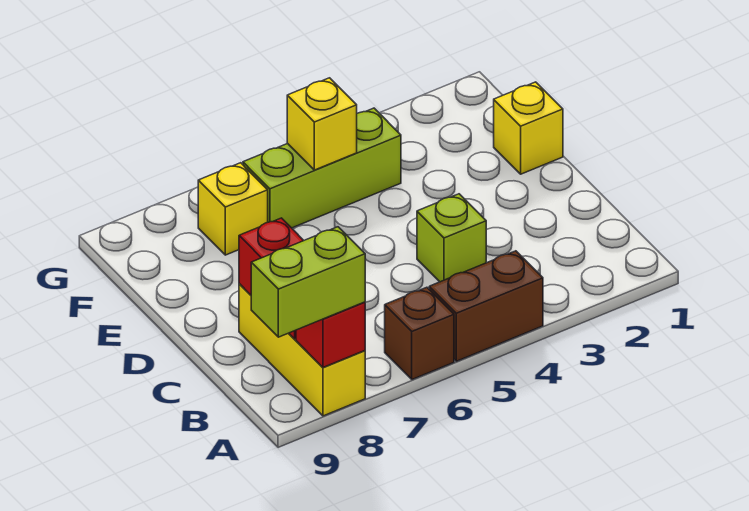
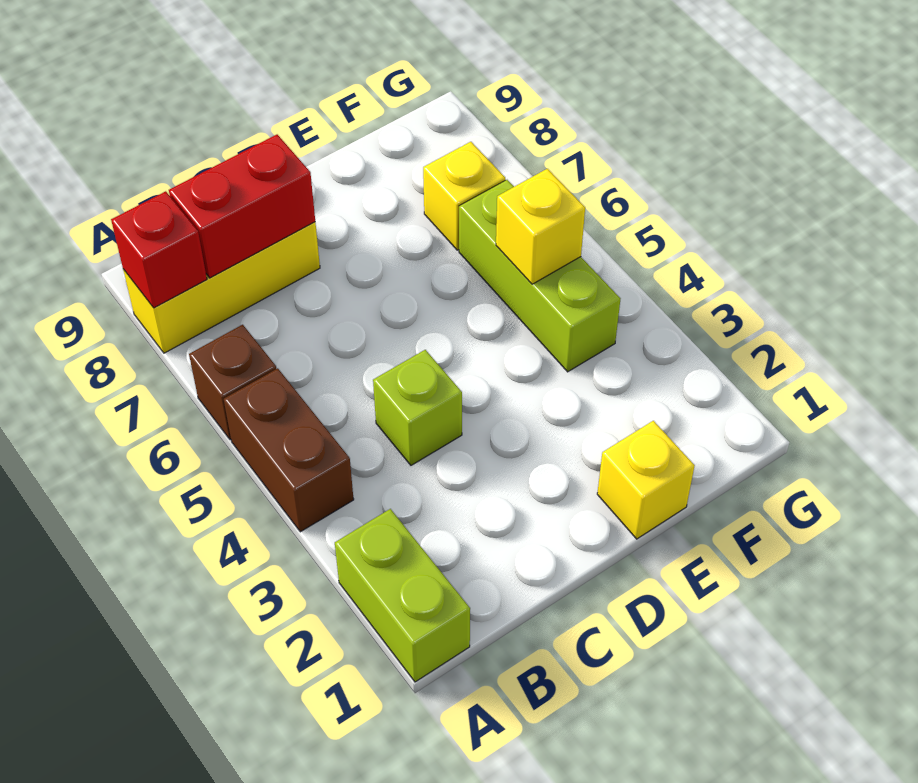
lime 1x2 brick [251,227,365,337] -> lime 1x2 brick moved to [335,509,470,682]

